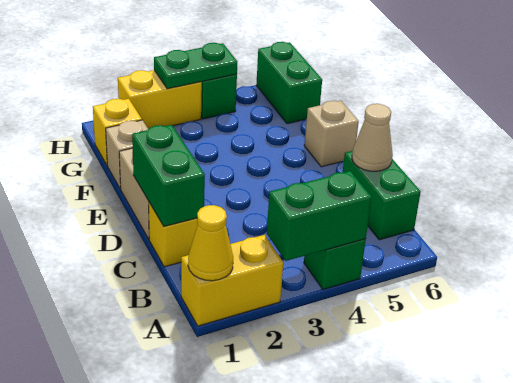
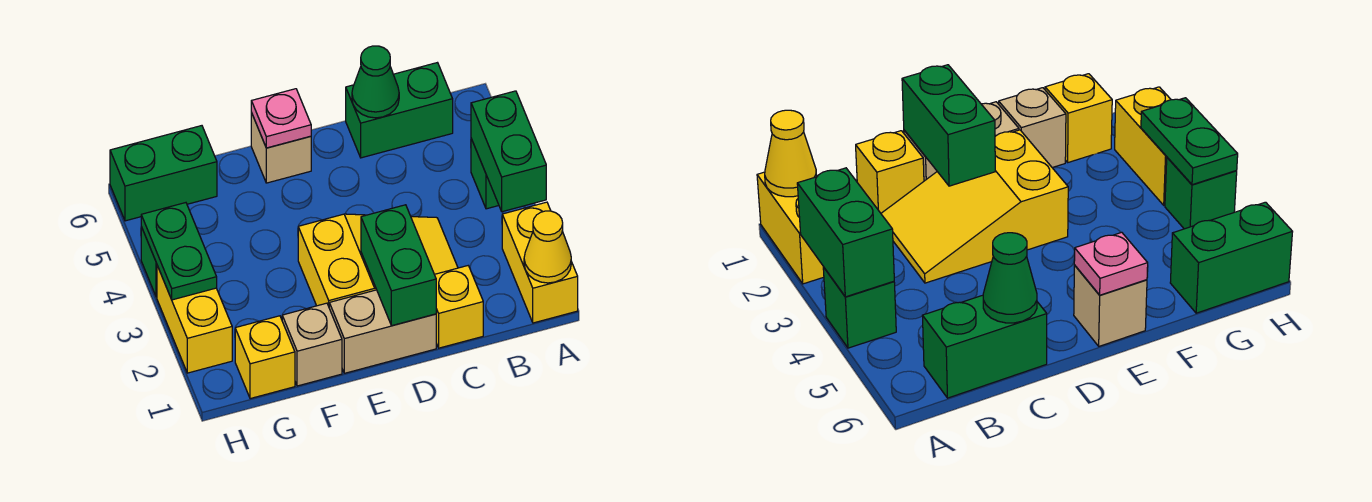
green 1x2 brick [132,125,205,226] -> green 1x2 brick turned to [361,205,436,326]
none -> yellow 2x3 slope [298,214,458,306]
tan 1x1 cone [352,104,393,171] -> green 1x1 cone [352,46,399,118]
none -> pink 1x1 plate [251,89,311,148]

